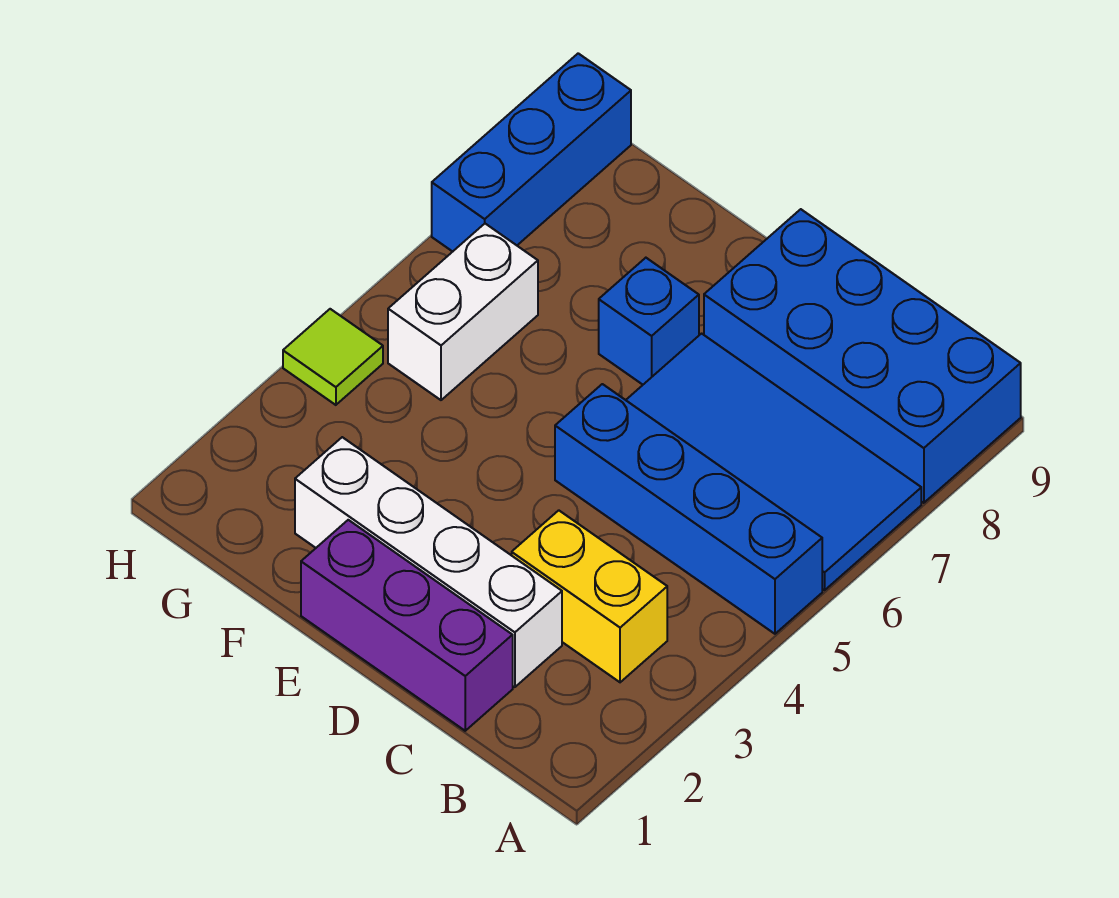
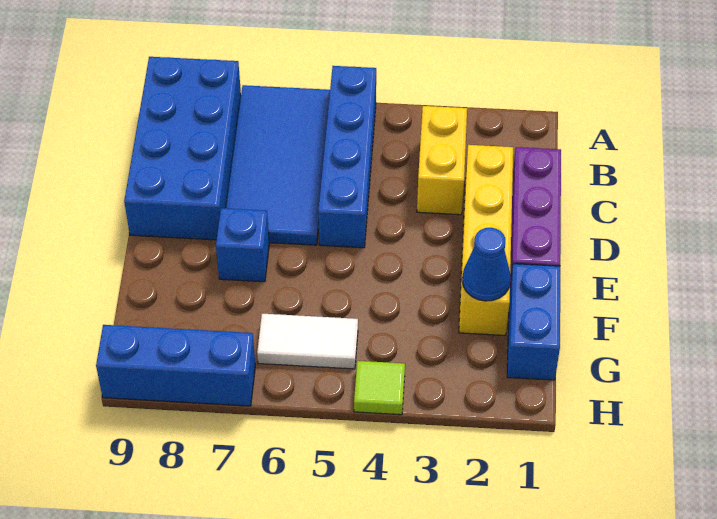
white 1x4 brick [295,437,562,687] -> yellow 1x4 brick [459,145,513,335]
none -> blue 1x2 brick [507,264,560,380]
none -> blue 1x1 cone [462,228,511,301]
white 1x2 brick [388,224,538,400] -> white 1x2 tile [257,314,358,369]

